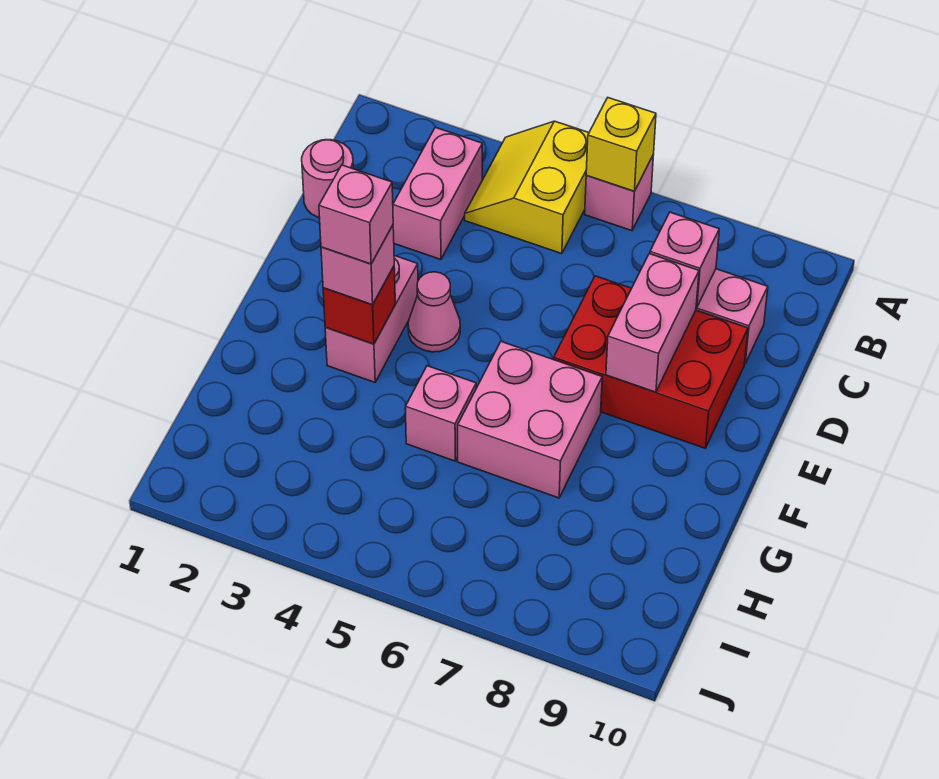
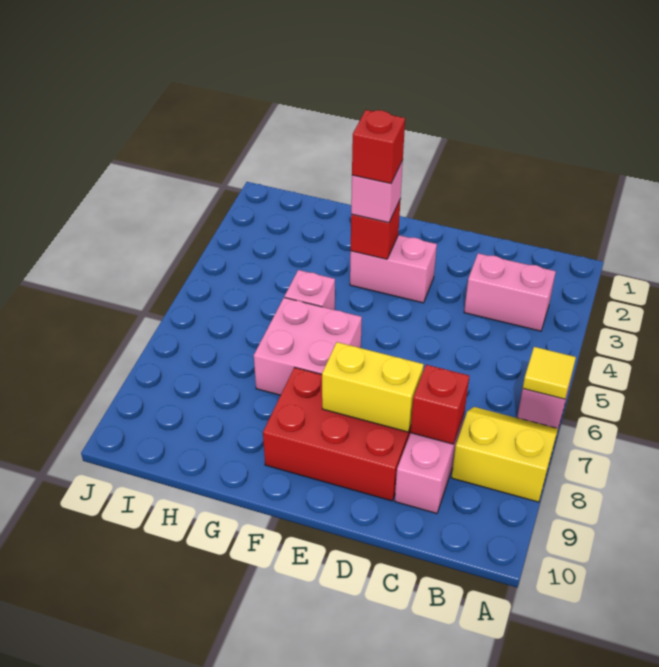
yellow 2x2 slope [465,121,589,254] -> yellow 2x2 slope moved to [451,407,558,502]
yellow 1x1 brick [586,98,656,191] -> yellow 1x1 tile [523,347,576,399]
pink 1x1 round brick [302,140,353,218] -> none
pink 1x1 brick [650,212,719,308] -> red 1x1 brick [410,365,469,444]
red 2x3 brick [554,276,748,448] -> red 2x3 brick turned to [263,367,411,501]
pink 1x2 brick [606,254,699,392] -> yellow 1x2 brick [322,342,424,432]
pink 1x1 cone [408,272,460,352] -> none
pink 1x1 brick [319,165,393,264] -> red 1x1 brick [352,110,405,184]

